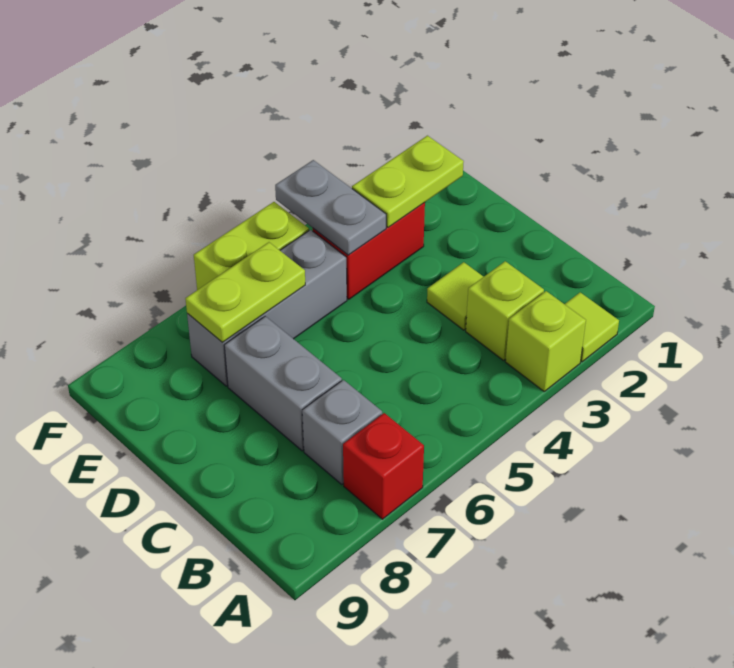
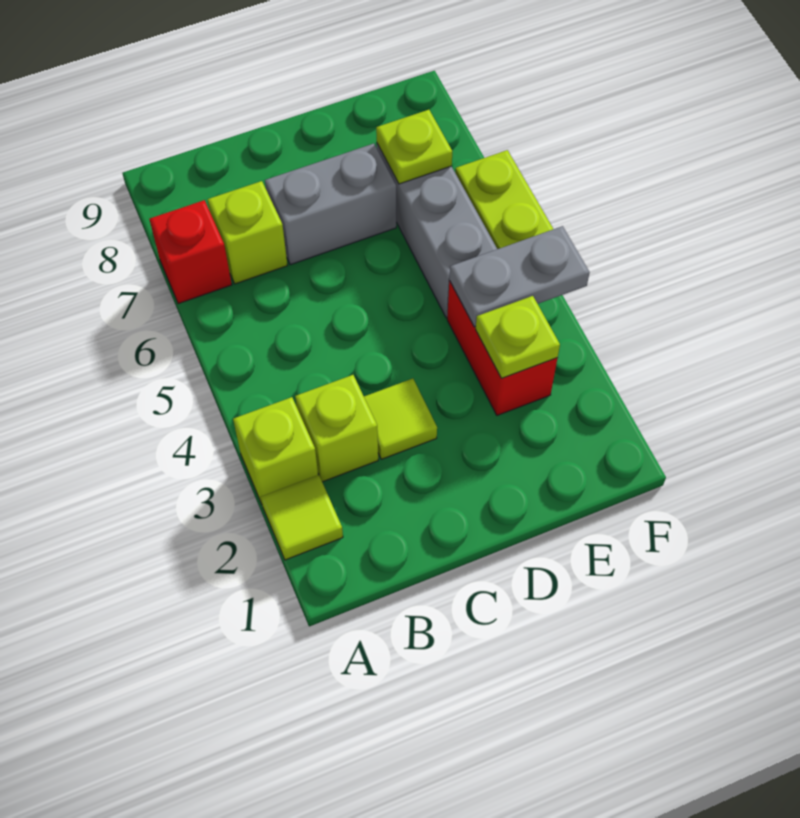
grey 1x1 brick [302,380,382,484] -> lime 1x1 brick [208,181,287,284]
lime 1x2 plate [352,136,464,227] -> lime 1x1 plate [476,296,560,378]
lime 1x2 plate [185,242,305,342] -> lime 1x1 plate [376,110,452,184]

